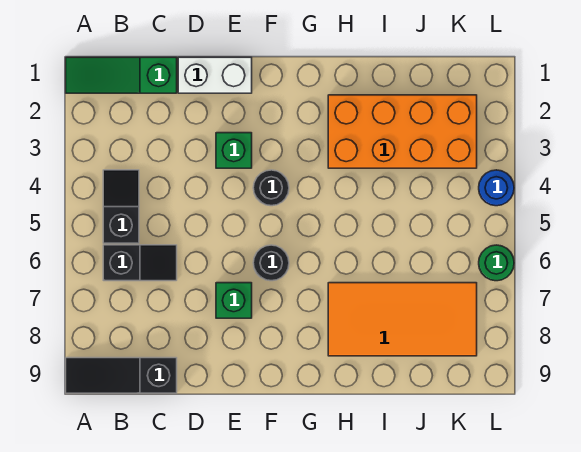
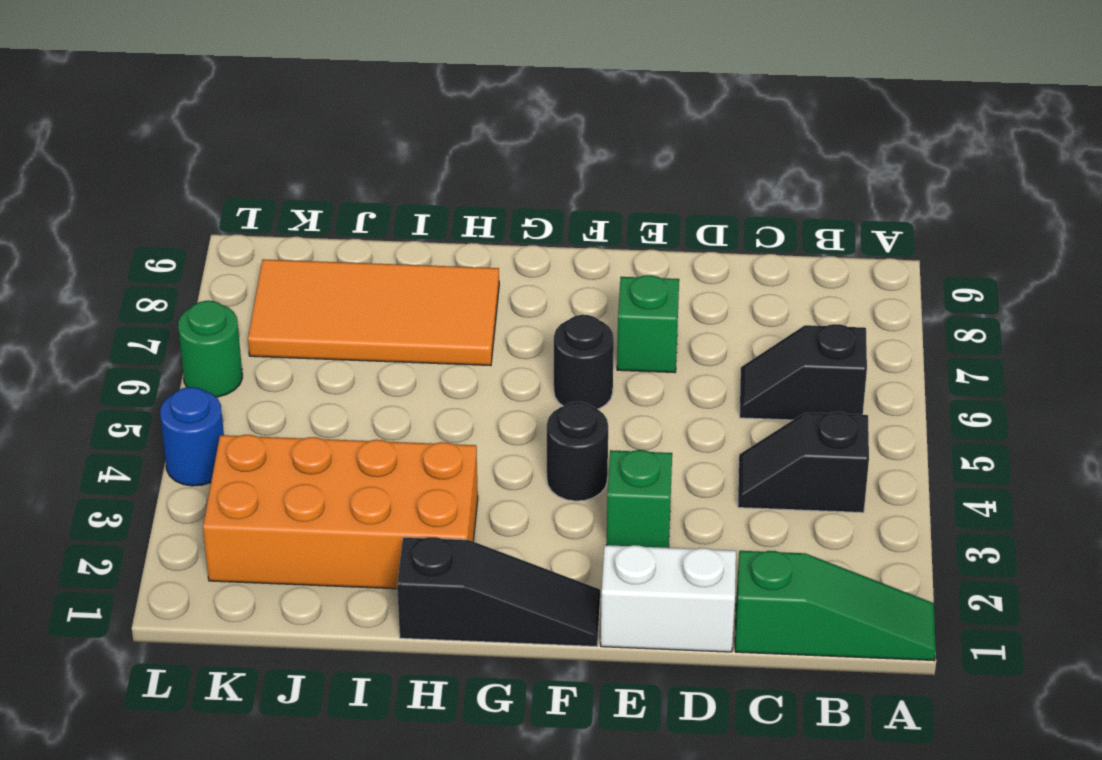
black 1x3 slope [66,358,177,393] -> black 1x3 slope moved to [397,537,600,646]
black 1x2 slope [103,170,139,243] -> black 1x2 slope turned to [738,412,869,513]

